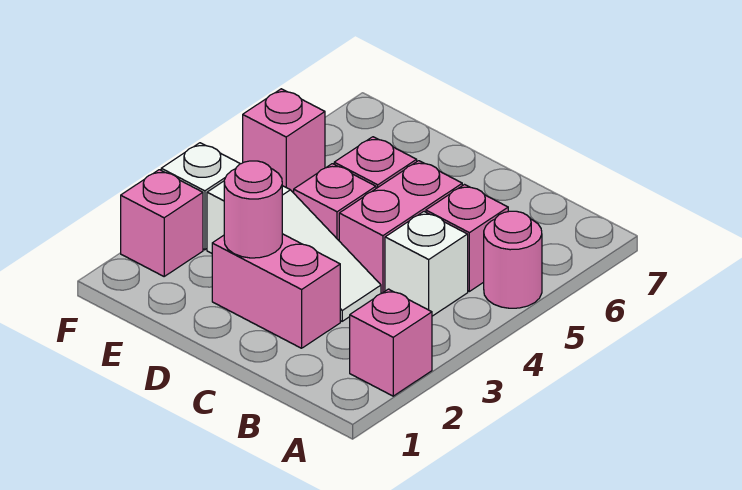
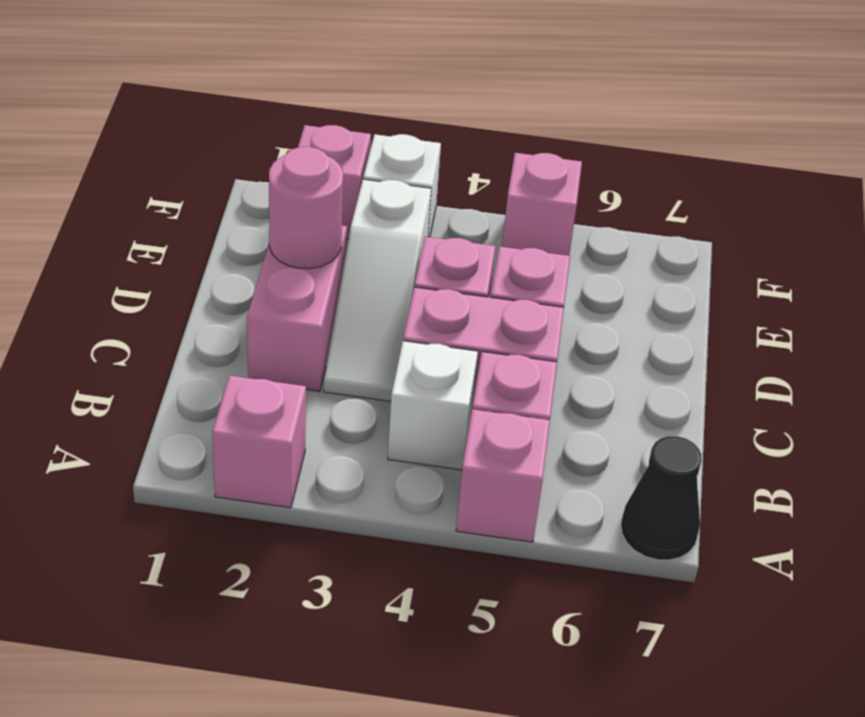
pink 1x1 round brick [484,211,542,308] -> pink 1x1 brick [456,409,550,542]
none -> black 1x1 cone [621,436,701,560]

